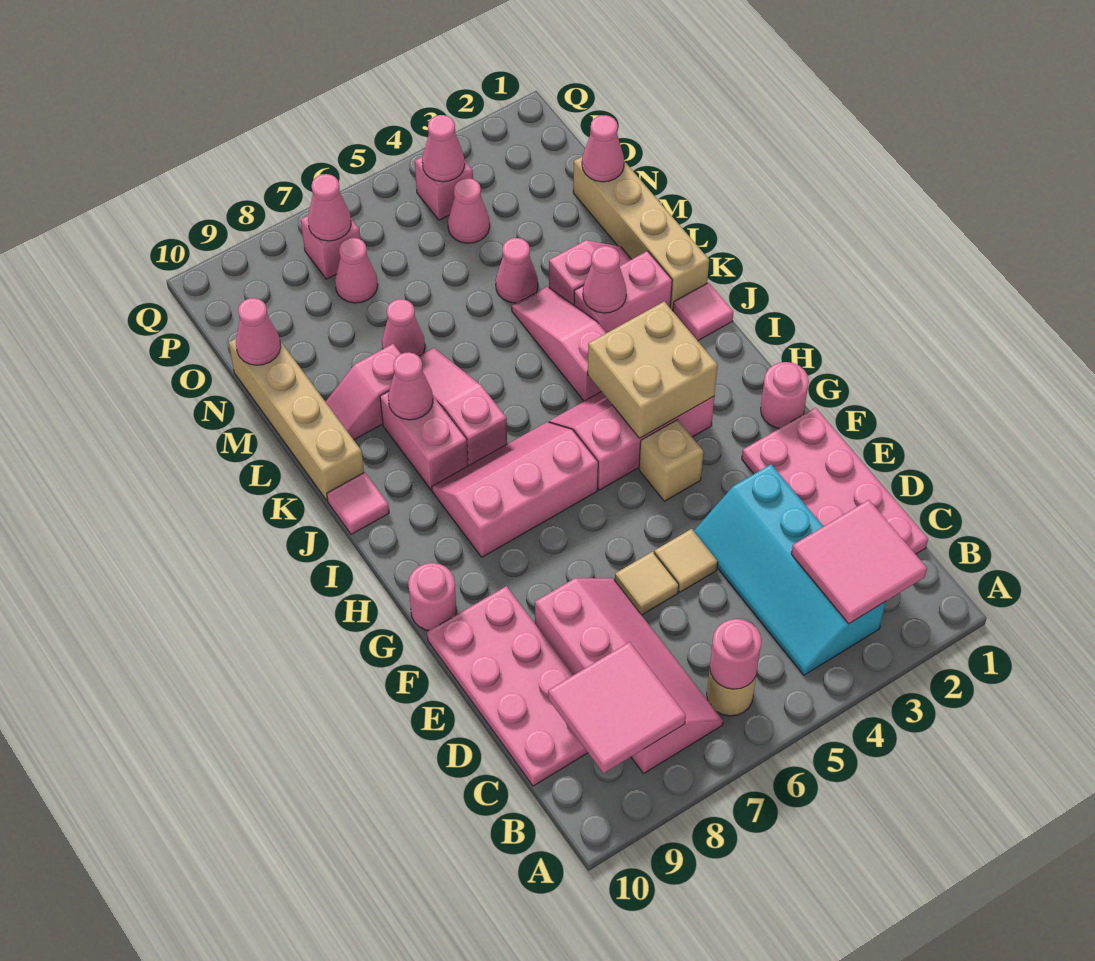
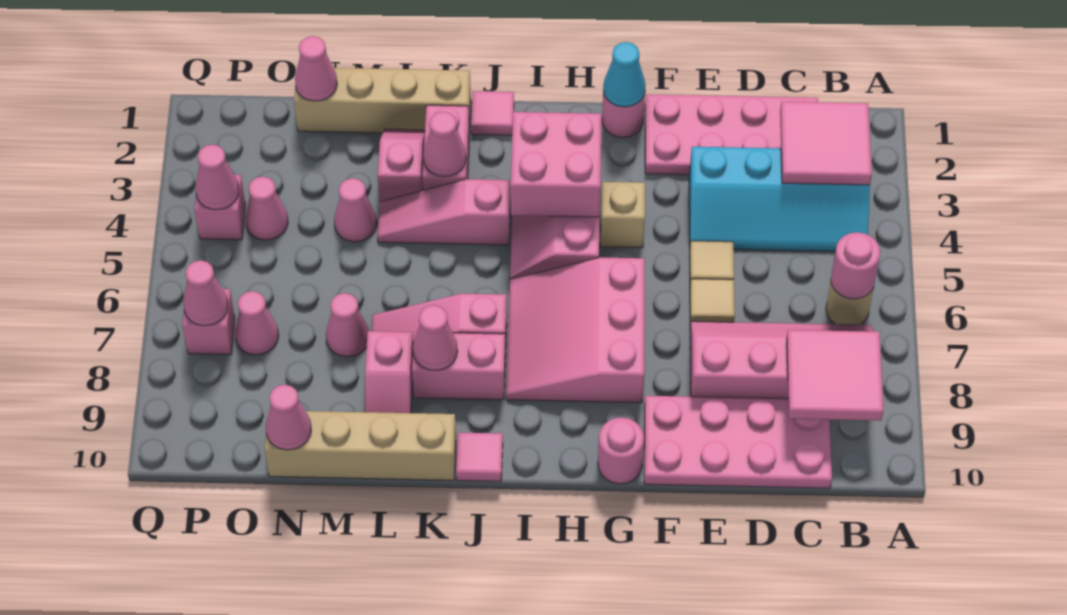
none -> cyan 1x1 cone [603,42,645,107]
tan 2x2 brick [588,301,718,438] -> pink 2x2 brick [511,112,602,217]
pink 2x3 slope [432,422,598,557] -> pink 3x3 slope [506,257,645,403]

